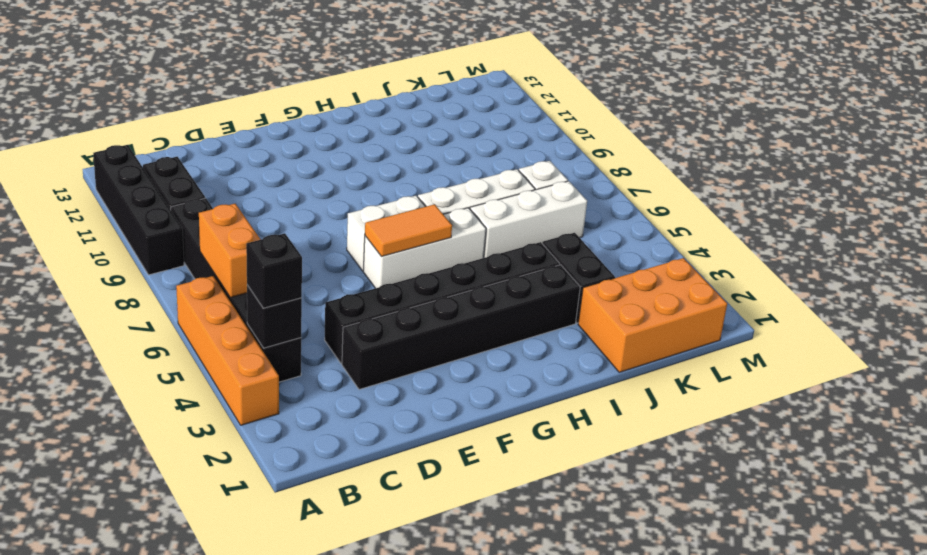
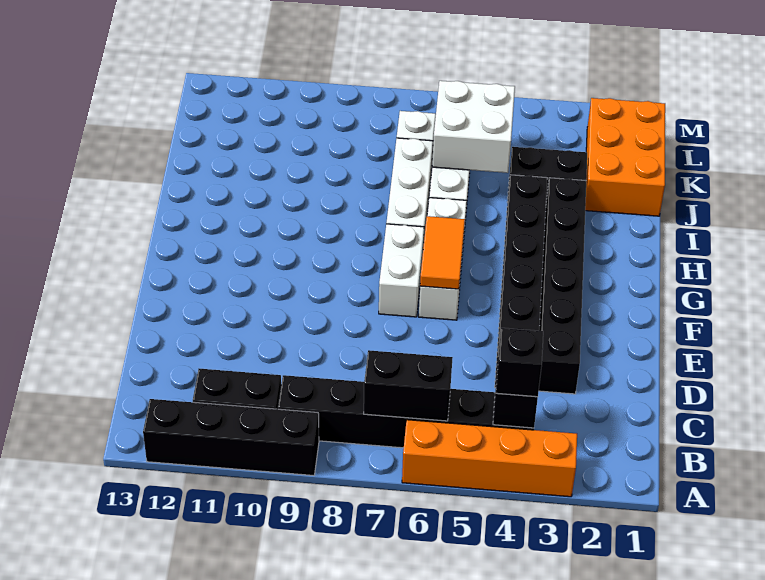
orange 1x2 brick [199,204,261,298] -> black 1x2 brick [364,350,453,421]
none -> white 2x2 brick [432,81,515,173]

